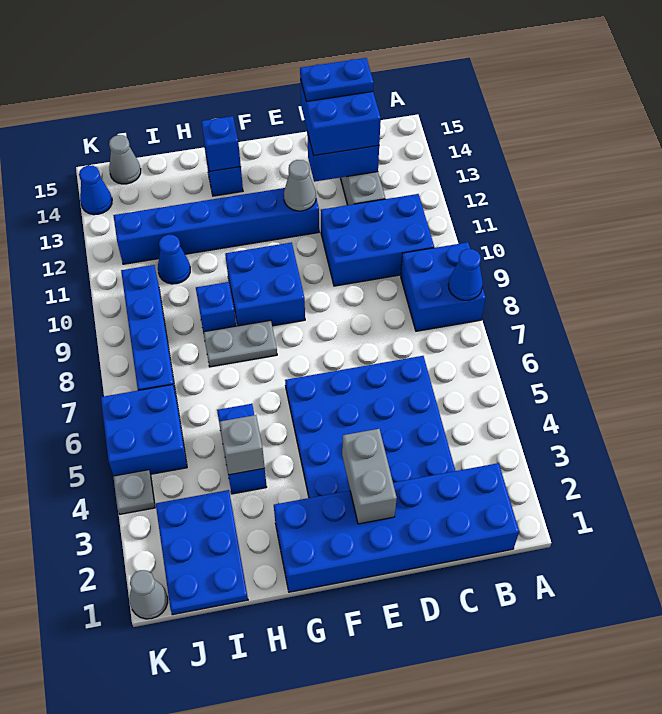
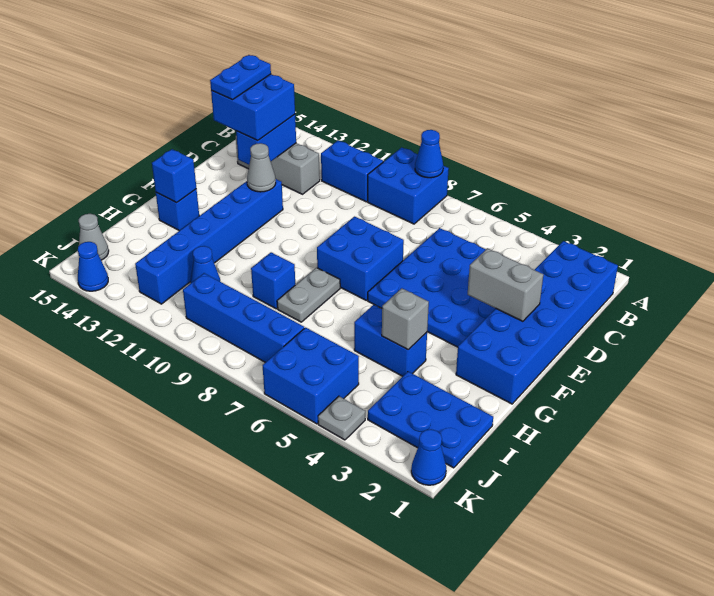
blue 2x3 brick [321,194,434,286] -> blue 1x2 brick [321,141,383,202]
blue 2x2 brick [225,242,305,326] -> blue 2x2 brick moved to [317,217,404,300]
grey 1x1 cone [130,570,168,619] -> blue 1x1 cone [411,429,446,485]

